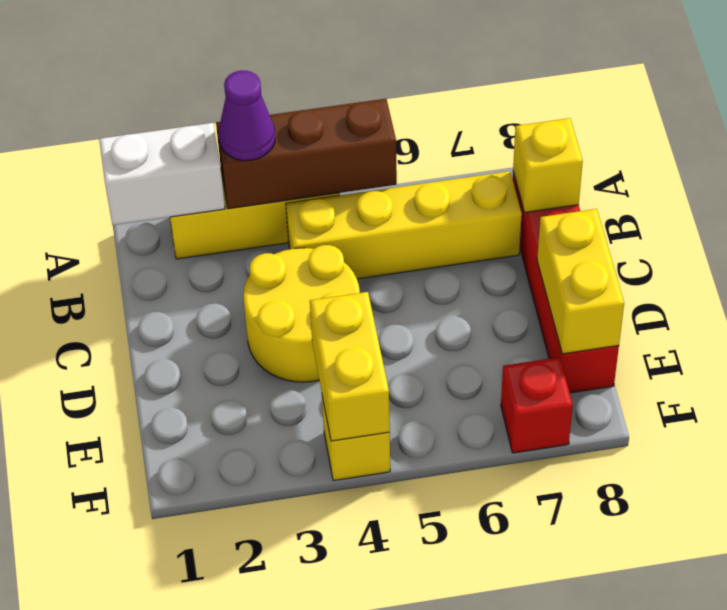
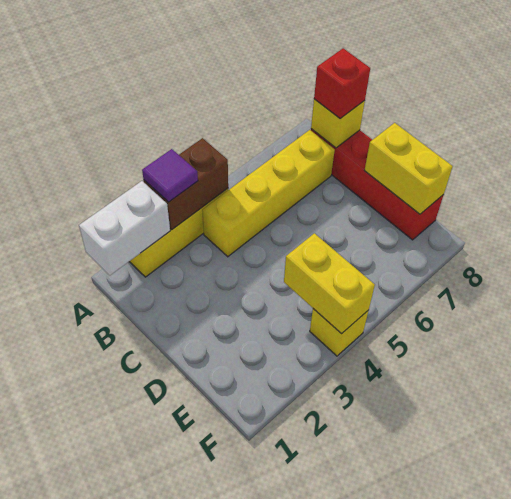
brown 1x3 brick [216,99,397,209] -> brown 1x2 brick [144,138,228,229]
purple 1x1 cone [219,71,275,161] -> purple 1x1 tile [142,149,198,202]
yellow 2x2 round brick [243,245,360,382] -> none
red 1x1 brick [501,357,573,453] -> red 1x1 brick moved to [314,48,370,118]

